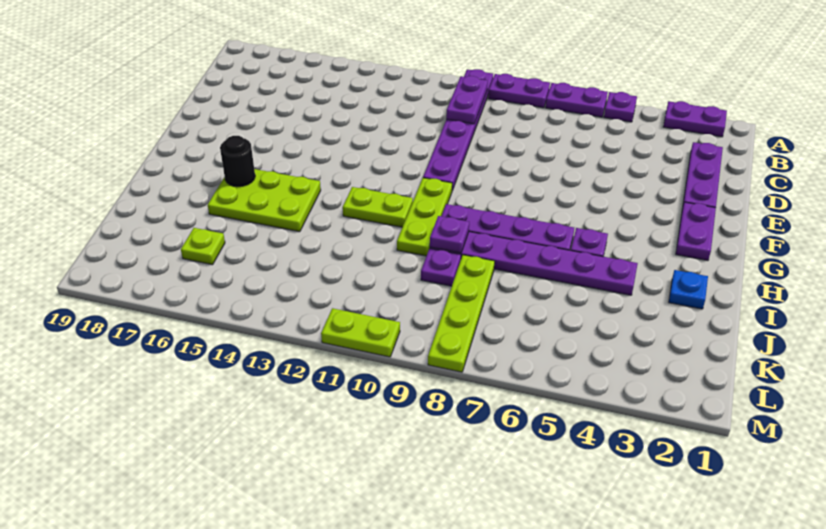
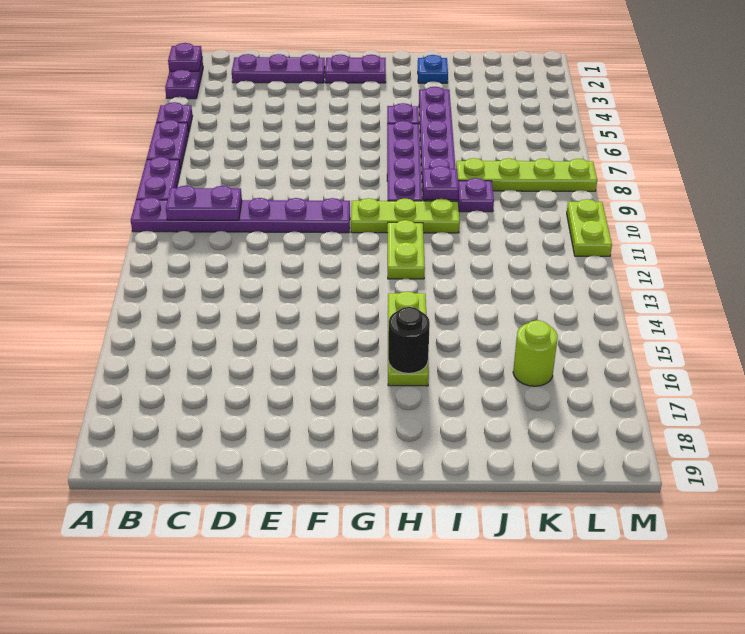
none -> purple 1x1 plate [168,43,202,71]
lime 2x3 plate [208,169,321,232] -> lime 1x3 plate [388,291,429,386]
lime 1x1 plate [181,228,225,265] -> lime 1x1 round brick [513,320,558,386]

